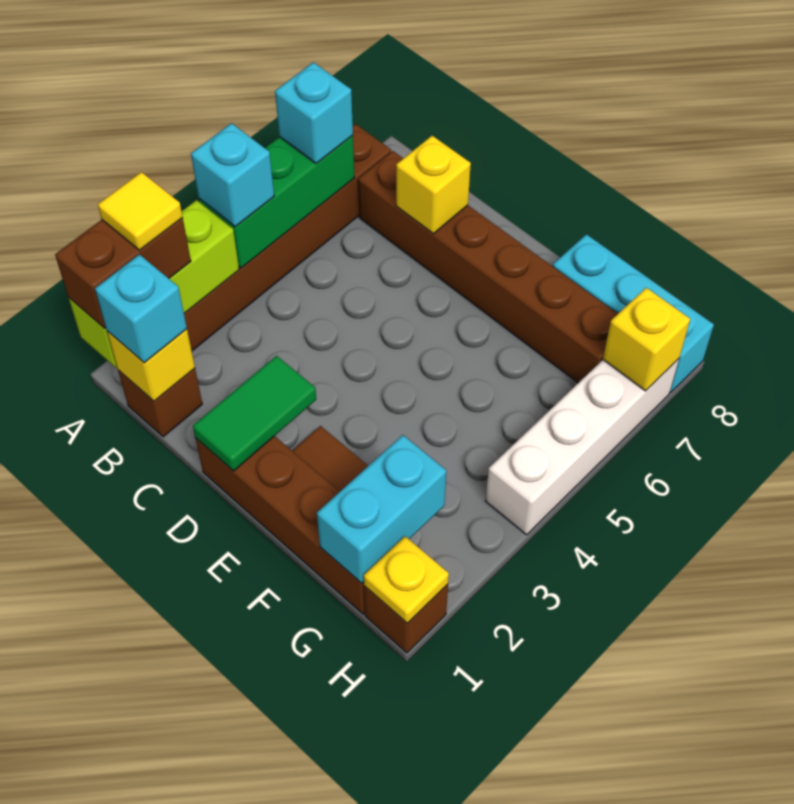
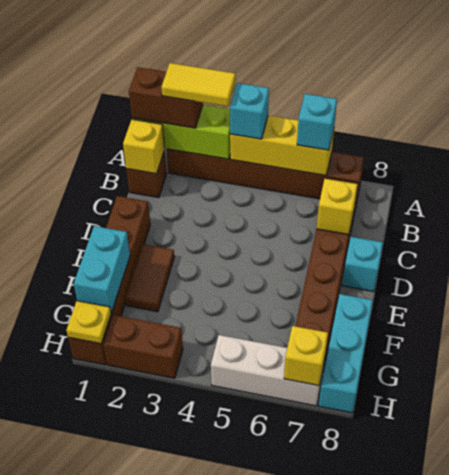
yellow 1x1 tile [98,172,183,250] -> yellow 1x2 tile [161,63,235,107]
green 1x3 brick [199,135,354,268] -> yellow 1x3 brick [230,115,334,176]
cyan 1x1 brick [95,254,187,363] -> cyan 1x1 brick moved to [342,237,383,292]
green 1x2 tile [193,356,316,471] -> none
cyan 1x2 brick [317,435,446,583] -> cyan 1x2 brick turned to [74,226,130,313]
none -> brown 1x2 brick [103,315,183,378]
white 1x4 brick [485,359,679,535] -> white 1x3 brick [211,335,325,406]

